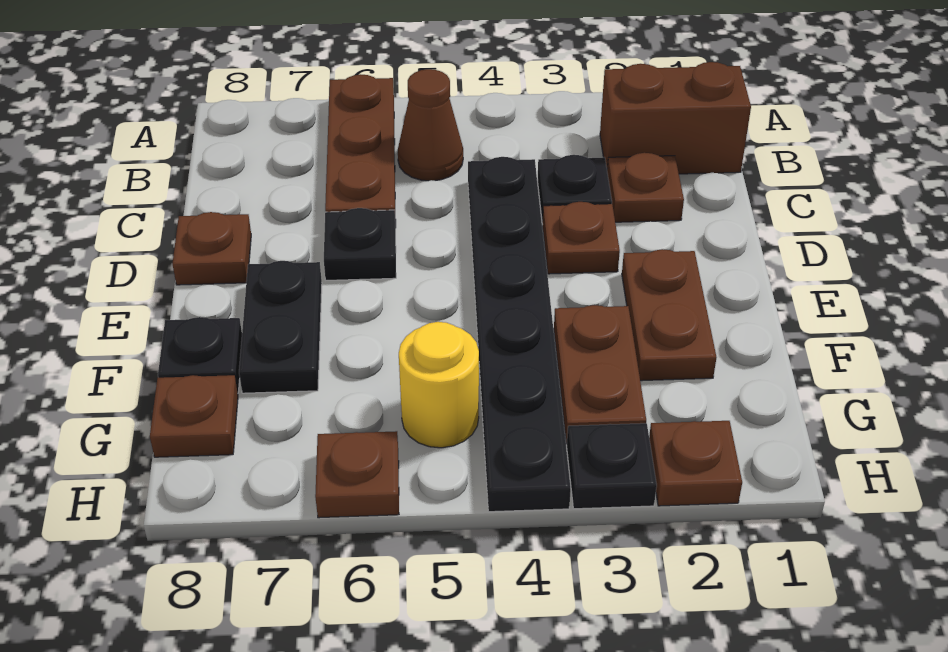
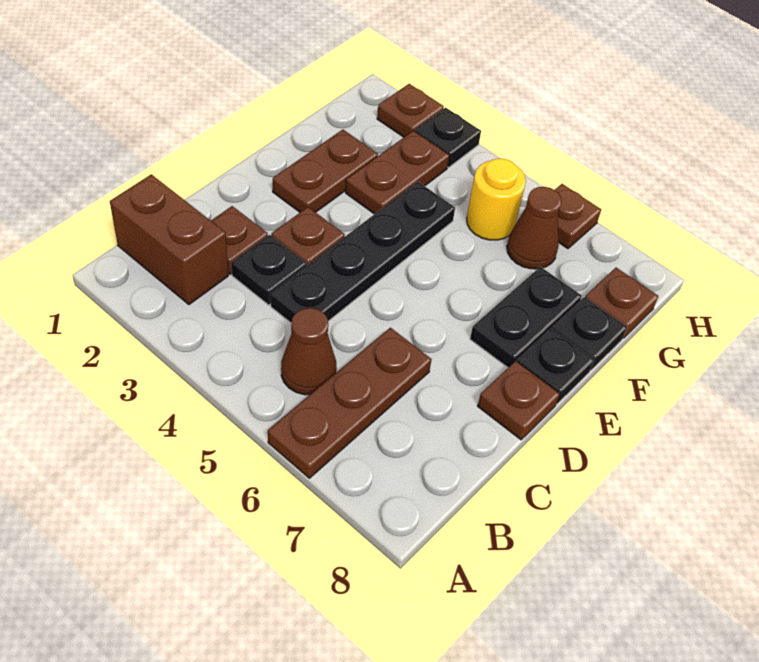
black 1x6 plate [468,157,571,512] -> black 1x4 plate [270,182,455,324]
black 1x1 plate [324,208,396,280] -> black 1x1 plate moved to [517,328,594,404]
none -> brown 1x1 cone [507,187,561,269]

